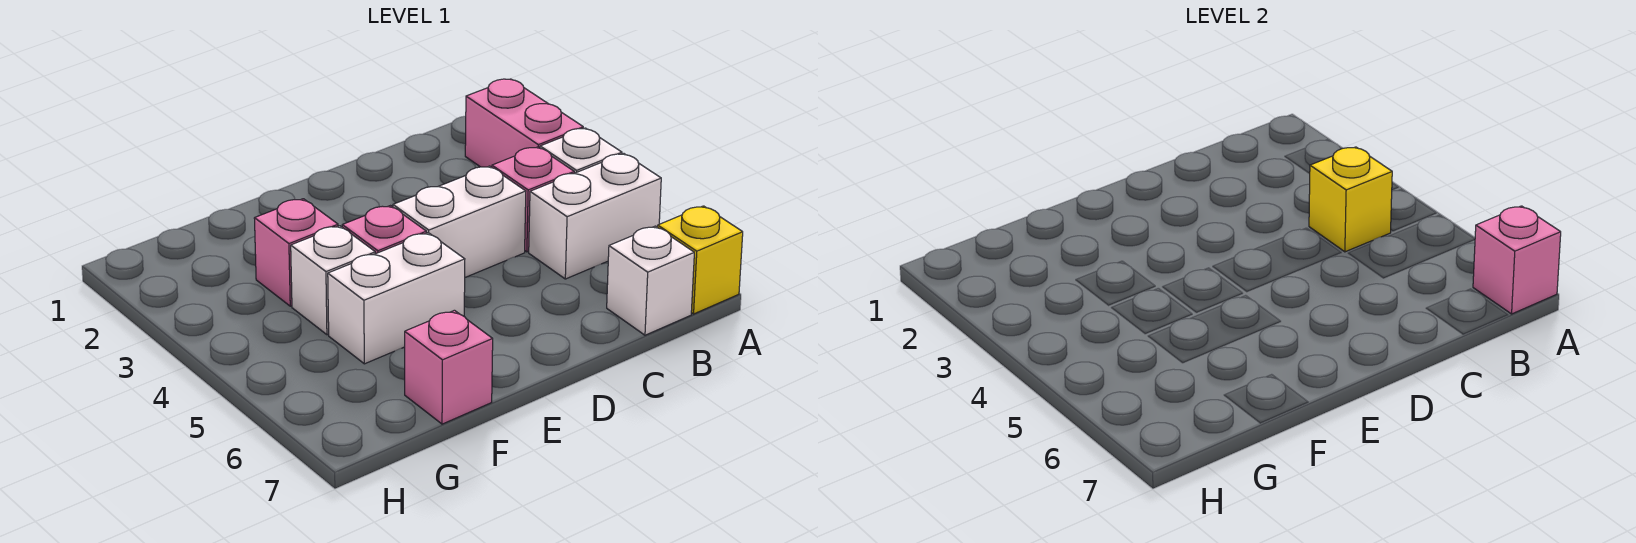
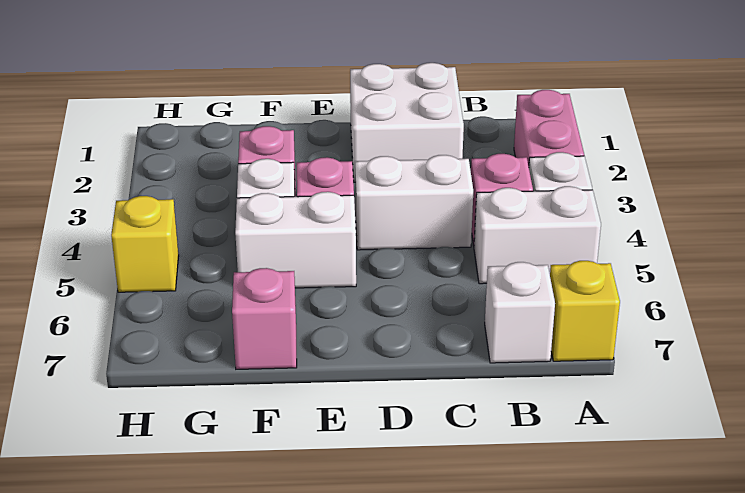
pink 1x1 brick [1473,206,1561,314] -> none
yellow 1x1 brick [1309,147,1392,252] -> yellow 1x1 brick moved to [111,196,179,292]
none -> white 2x2 brick [350,63,464,182]

